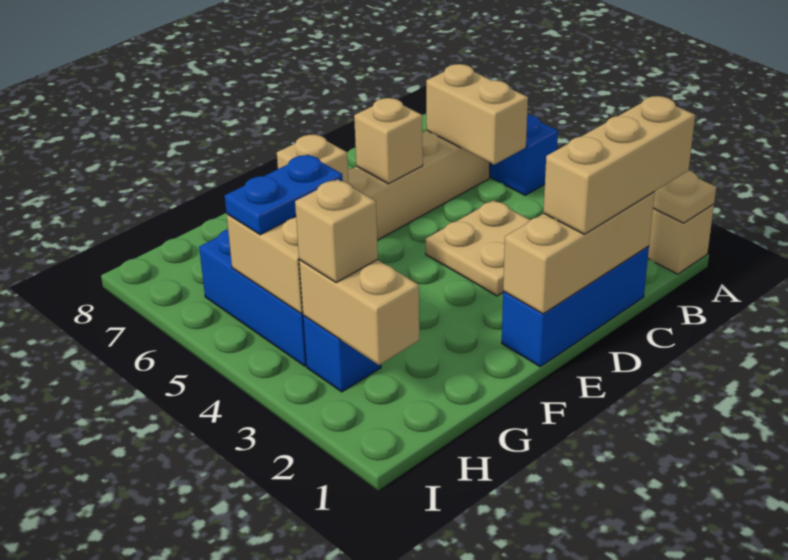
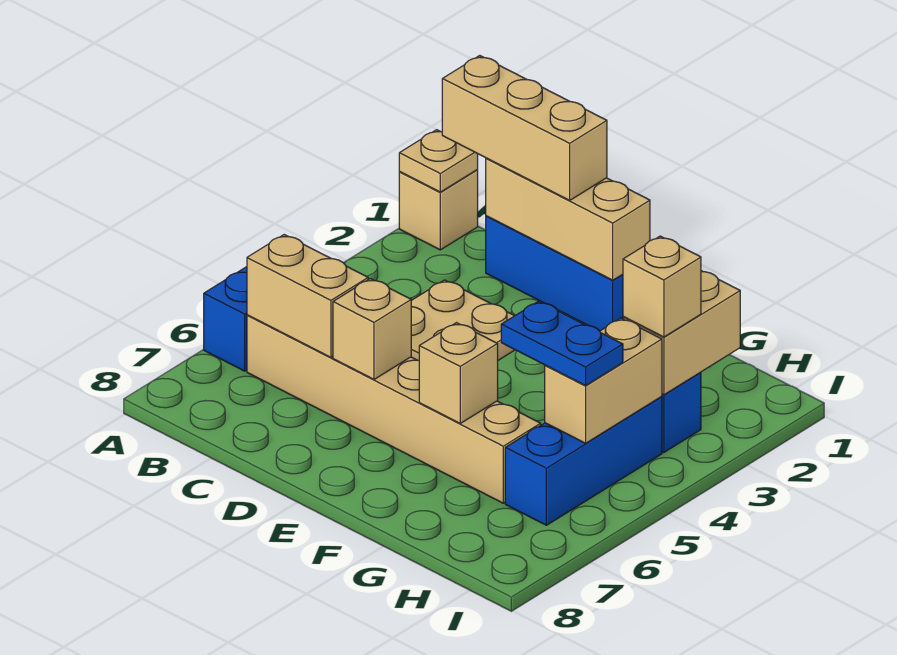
tan 1x2 brick [426,64,528,165] -> tan 1x2 brick turned to [247,235,368,357]

